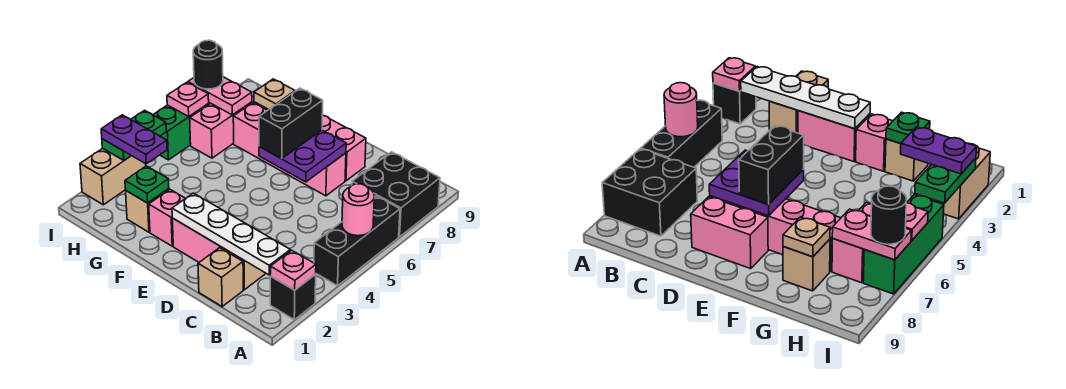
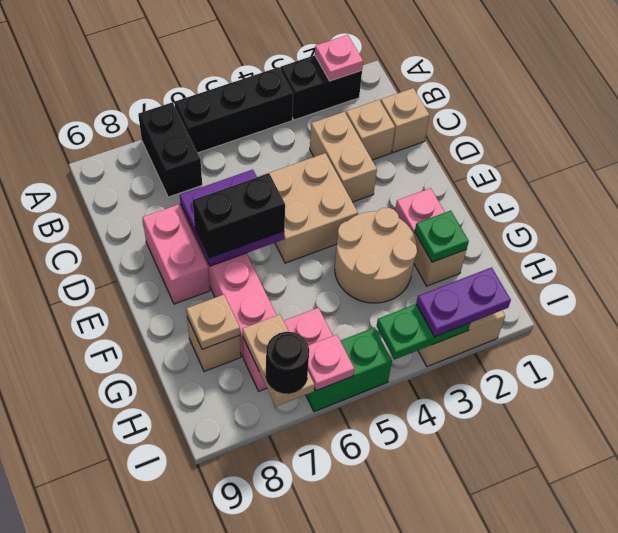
black 1x1 brick [270,275,316,320] -> black 1x2 brick [280,55,362,120]
pink 1x1 round brick [342,184,374,236] -> none
black 2x2 brick [352,152,440,237] -> black 1x2 brick [138,102,202,197]
white 1x4 plate [172,193,290,275] -> none
none -> tan 1x2 brick [310,112,377,202]
pink 1x2 brick [172,218,221,262] -> none
none -> tan 2x2 brick [264,153,358,263]
none -> tan 2x2 round brick [335,207,417,303]
purple 1x2 plate [101,115,167,164] -> purple 1x2 plate turned to [416,267,511,337]
pink 1x2 plate [188,77,252,115] -> tan 1x2 plate [242,315,314,406]
green 1x3 brick [153,103,211,160] -> green 1x2 brick [306,327,392,412]

